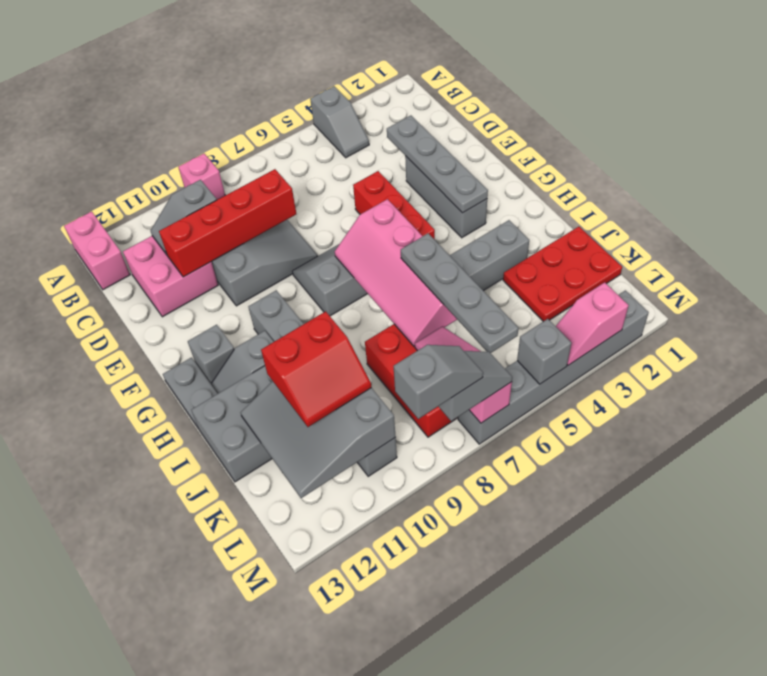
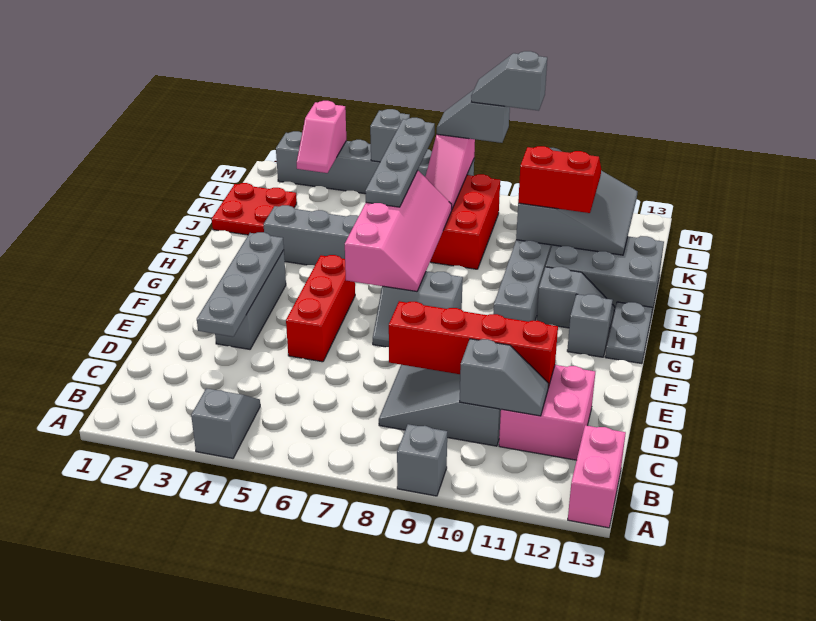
pink 1x1 brick [178,154,225,200] -> grey 1x1 brick [397,424,447,496]
red 2x3 plate [503,227,622,322] -> red 2x2 plate [212,183,297,235]
pink 1x2 slope [556,282,629,365] -> pink 1x2 slope turned to [297,101,346,173]

